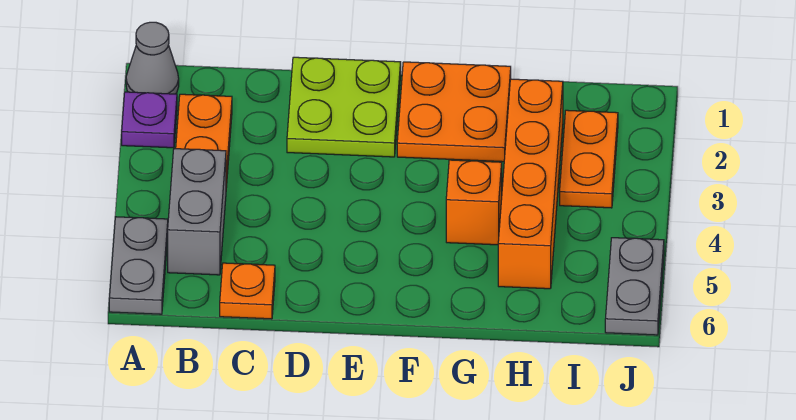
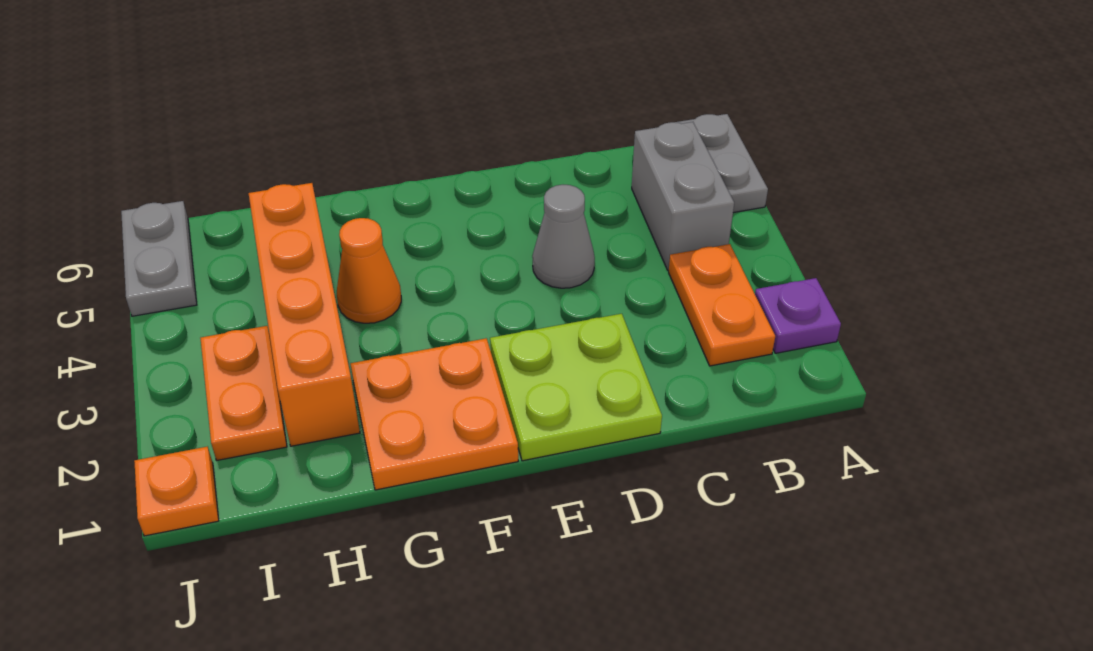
grey 1x1 cone [126,22,179,94] -> grey 1x1 cone moved to [532,185,595,288]
orange 1x1 plate [220,263,275,319] -> orange 1x1 plate moved to [134,447,219,536]
orange 1x1 brick [446,160,502,245] -> orange 1x1 cone [337,218,401,323]

